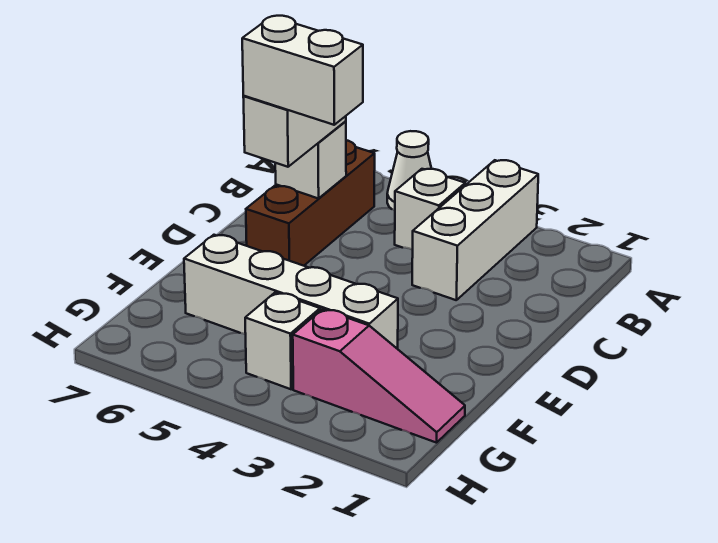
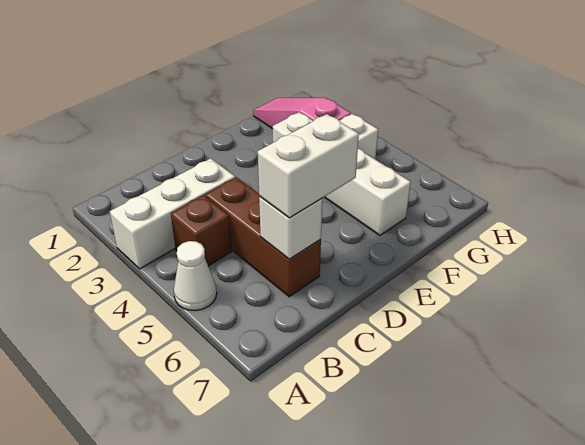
white 1x1 brick [395,169,465,250] -> brown 1x1 brick [171,195,232,266]
brown 1x3 brick [246,140,375,266] -> brown 1x3 brick turned to [205,177,321,297]
white 1x2 brick [242,16,363,125] -> none

